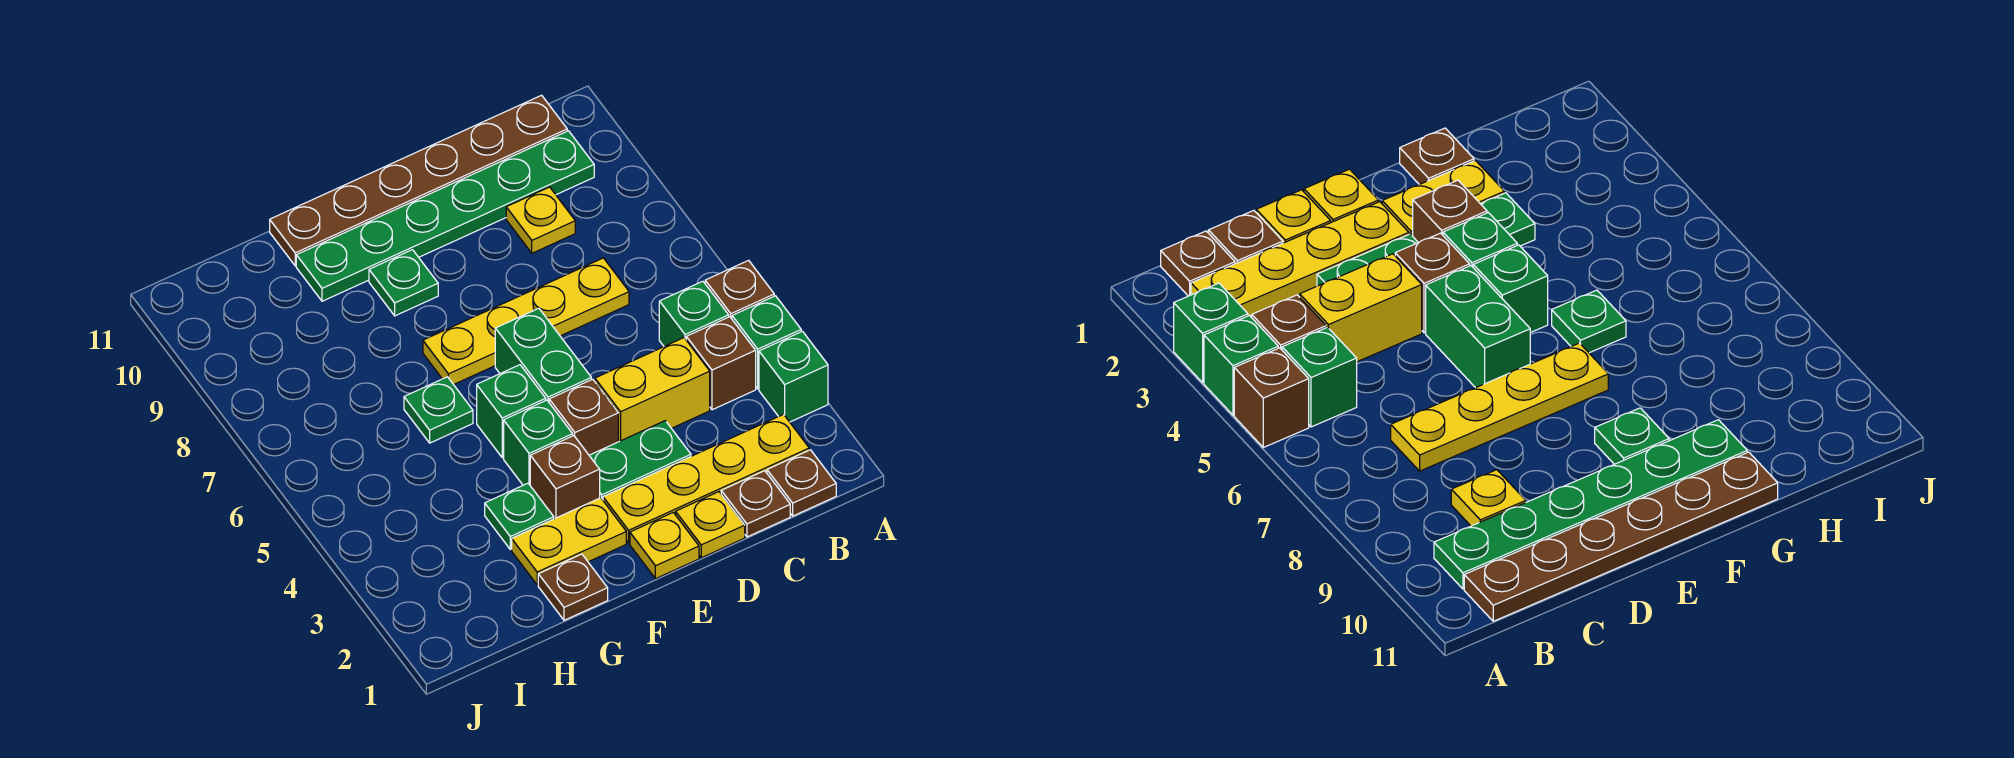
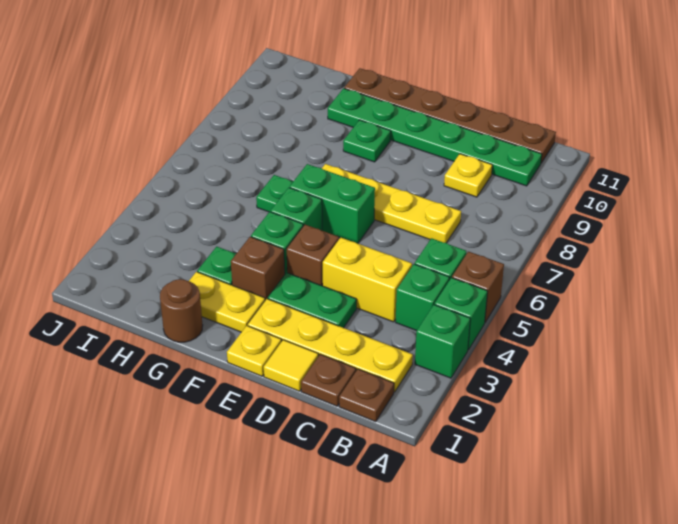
brown 1x1 brick [686,317,756,410] -> green 1x1 brick [395,264,449,331]
yellow 1x1 plate [676,492,745,558] -> yellow 1x1 tile [264,340,318,391]
green 1x2 brick [495,308,591,402] -> green 1x2 brick turned to [290,164,375,244]
brown 1x1 plate [538,554,608,620] -> brown 1x1 round brick [160,279,203,342]

